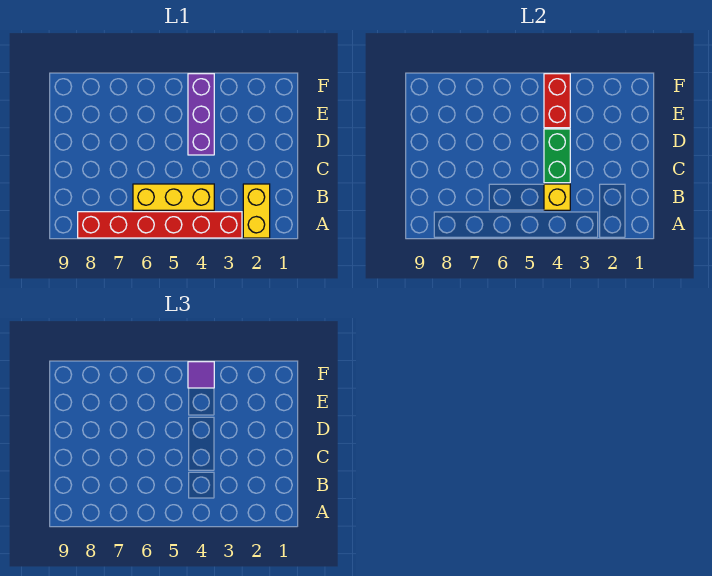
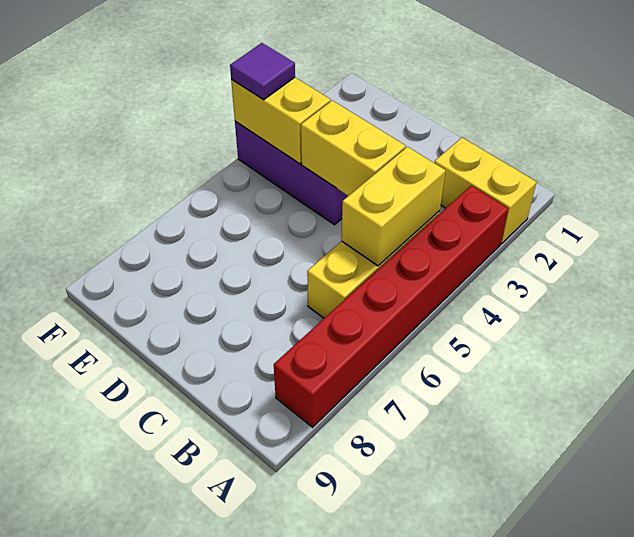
yellow 1x1 brick [544,184,570,210] -> yellow 1x2 brick [341,147,445,266]
green 1x2 brick [544,129,570,183] -> yellow 1x2 brick [301,100,406,196]
red 1x2 brick [544,74,570,128] -> yellow 1x2 brick [231,77,331,164]

